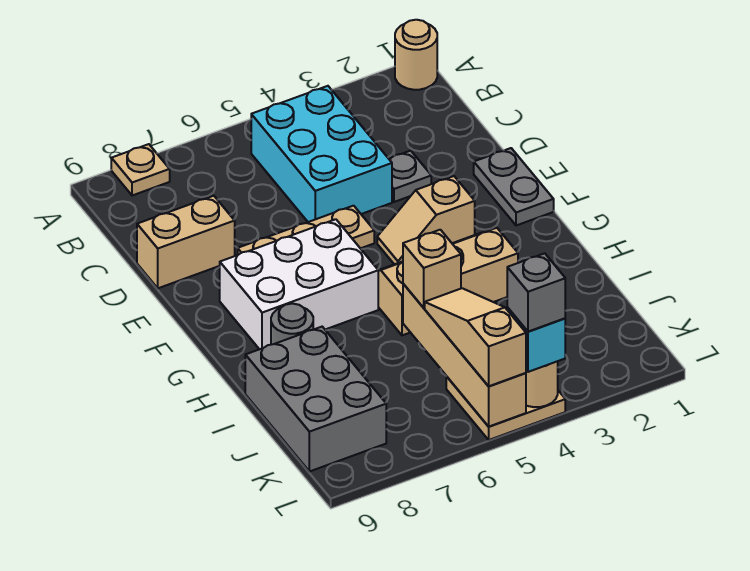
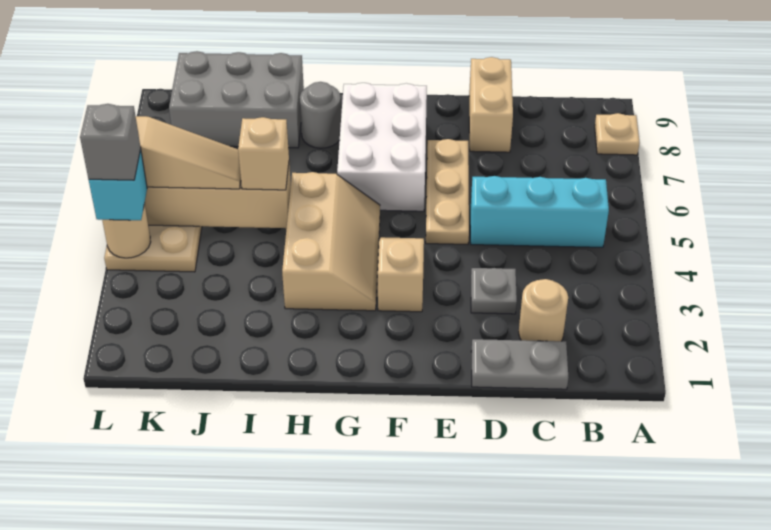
tan 1x1 round brick [395,20,437,90] -> tan 1x1 round brick moved to [519,279,568,341]
cyan 2x3 brick [251,86,392,222] -> cyan 1x3 brick [470,176,609,247]
grey 1x2 plate [474,148,554,226] -> grey 1x2 plate moved to [471,339,568,389]

